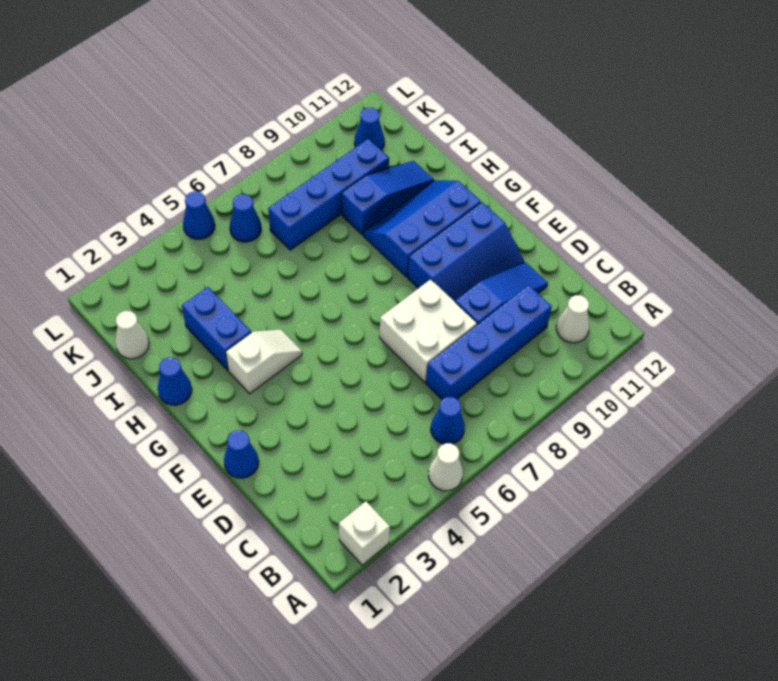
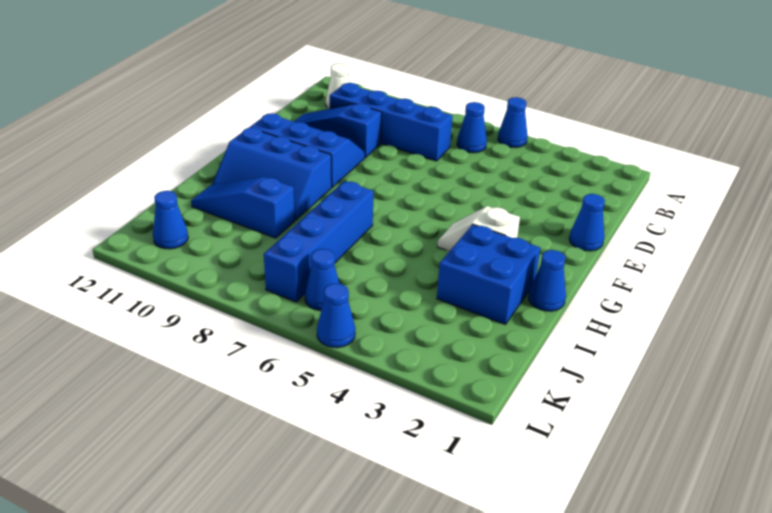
white 1x1 brick [339,501,390,565] -> none
white 1x1 cone [429,443,463,491] -> blue 1x1 cone [498,97,528,147]
white 2x2 brick [380,279,477,382] -> none
blue 1x2 brick [182,287,251,370] -> blue 2x2 brick [437,225,540,325]
white 1x1 cone [115,311,149,359] -> none
blue 1x4 brick [268,139,389,250] -> blue 1x4 brick turned to [264,181,374,302]

